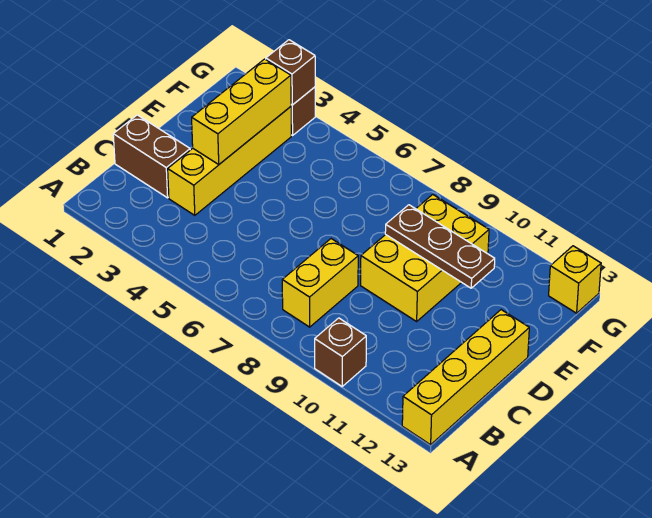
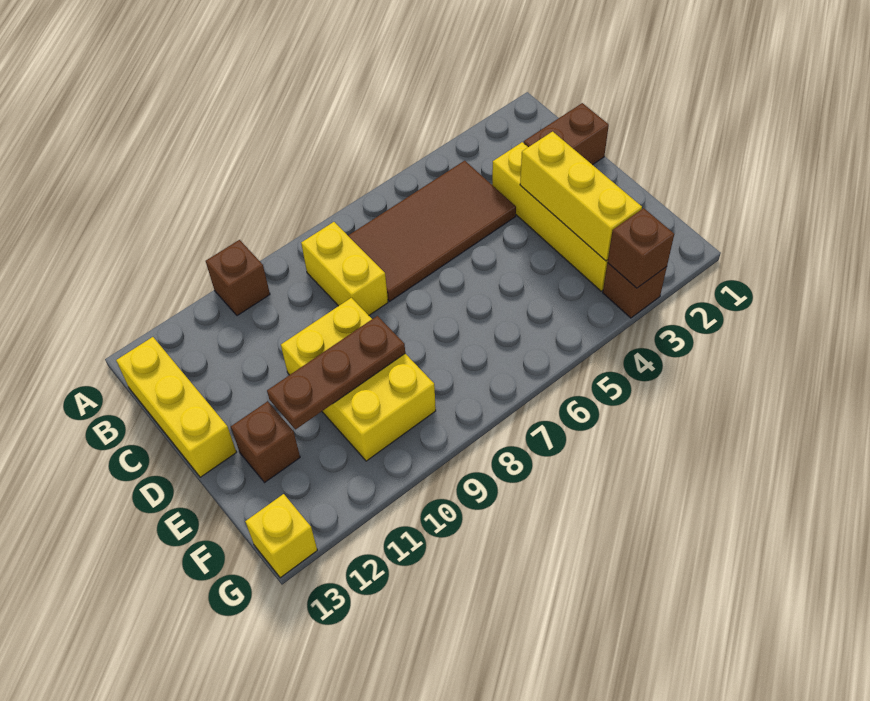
yellow 1x4 brick [402,310,529,445] -> yellow 1x3 brick [116,337,236,477]
none -> brown 2x4 tile [348,161,516,301]
none -> brown 1x1 brick [231,401,300,483]

